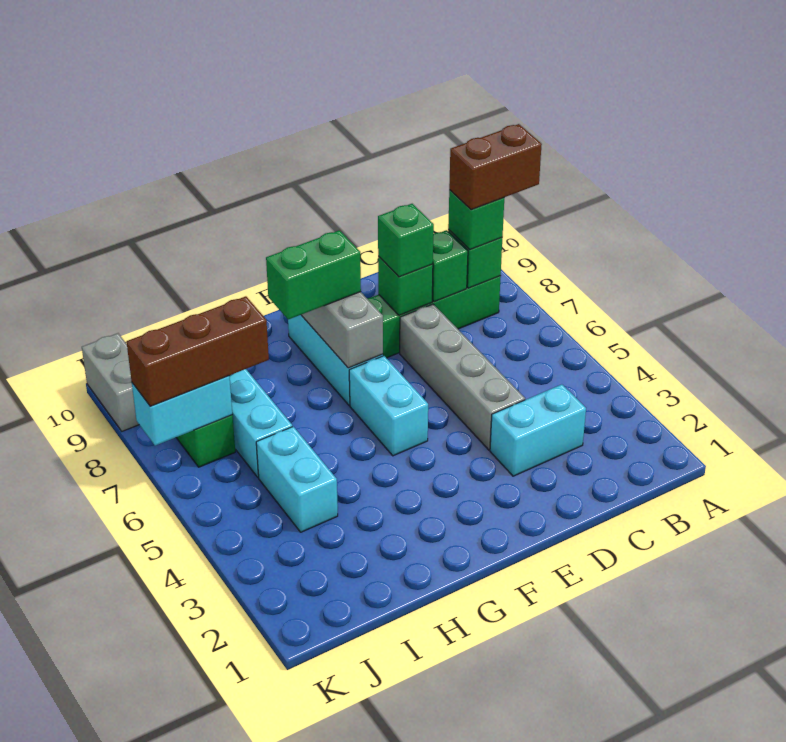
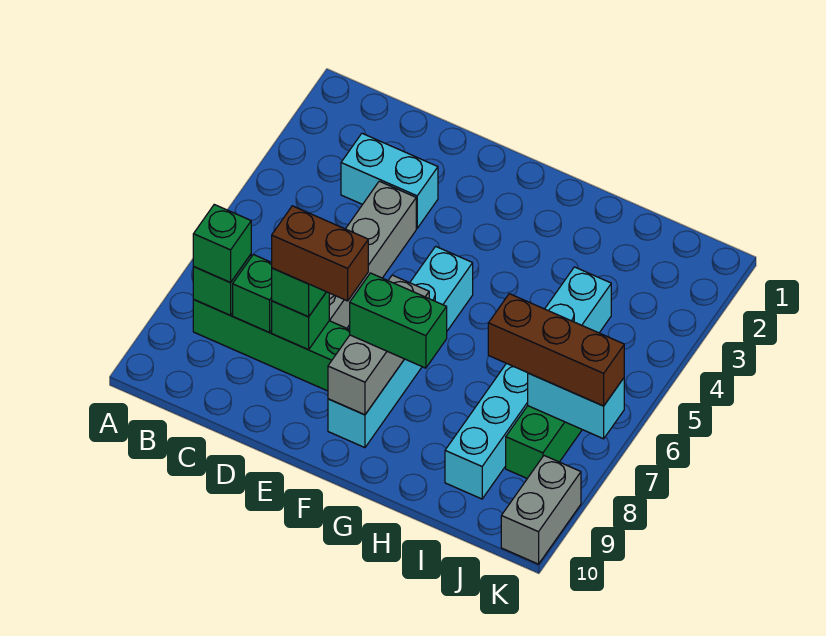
brown 1x2 brick [449,124,542,210] -> brown 1x2 brick moved to [272,206,368,301]

